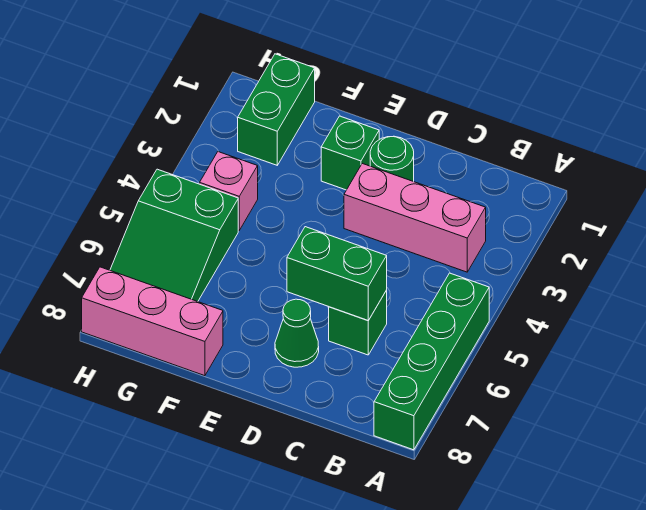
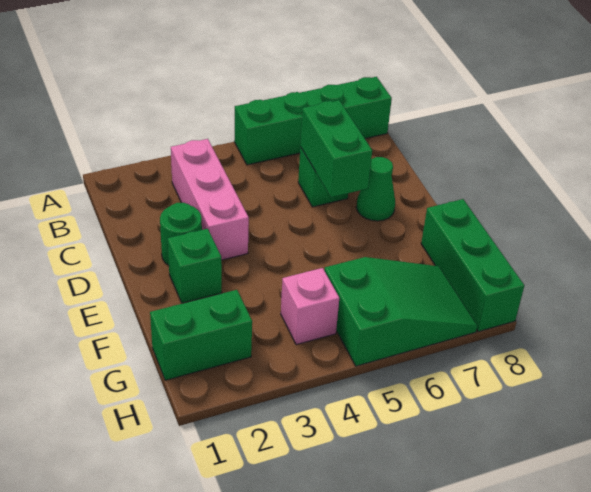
pink 1x3 brick [82,267,223,376] -> green 1x3 brick [421,199,524,332]

